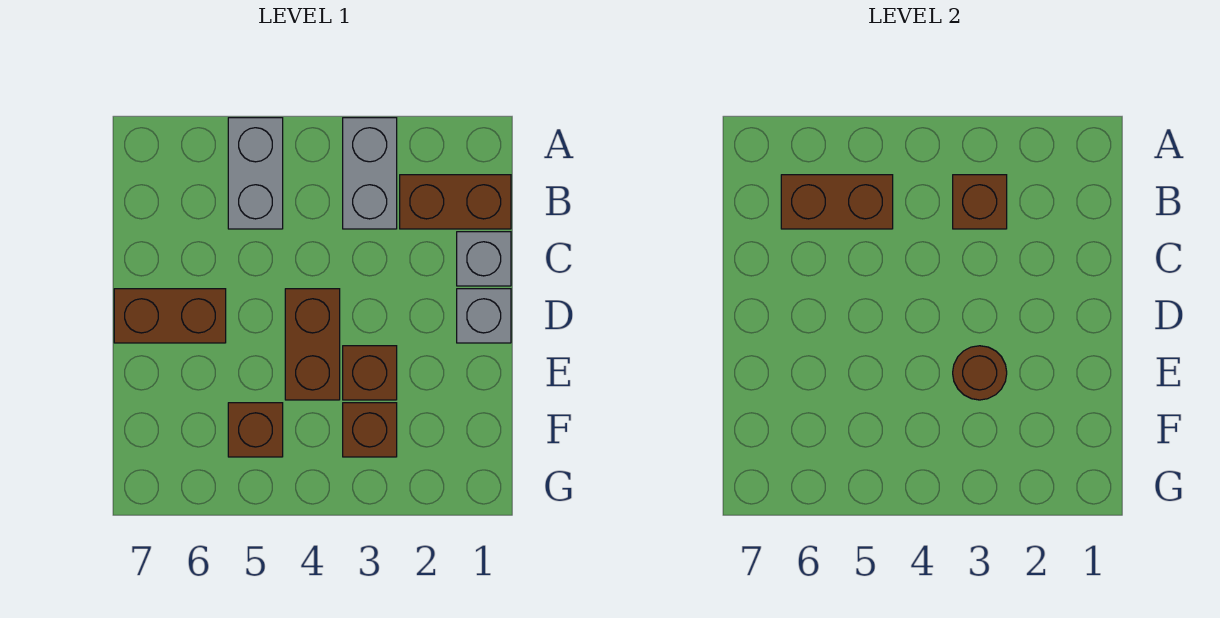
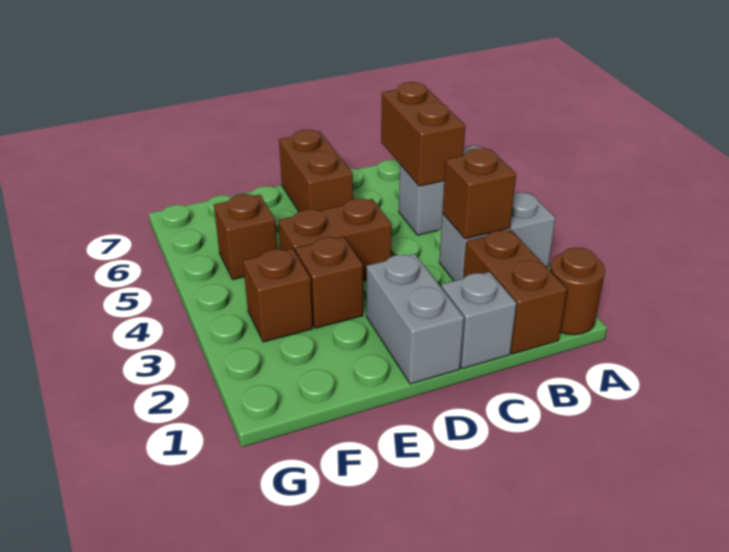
grey 1x1 brick [457,289,511,343] -> grey 1x2 brick [366,254,464,384]
brown 1x1 round brick [953,346,1007,400] -> brown 1x1 round brick moved to [550,248,605,335]

